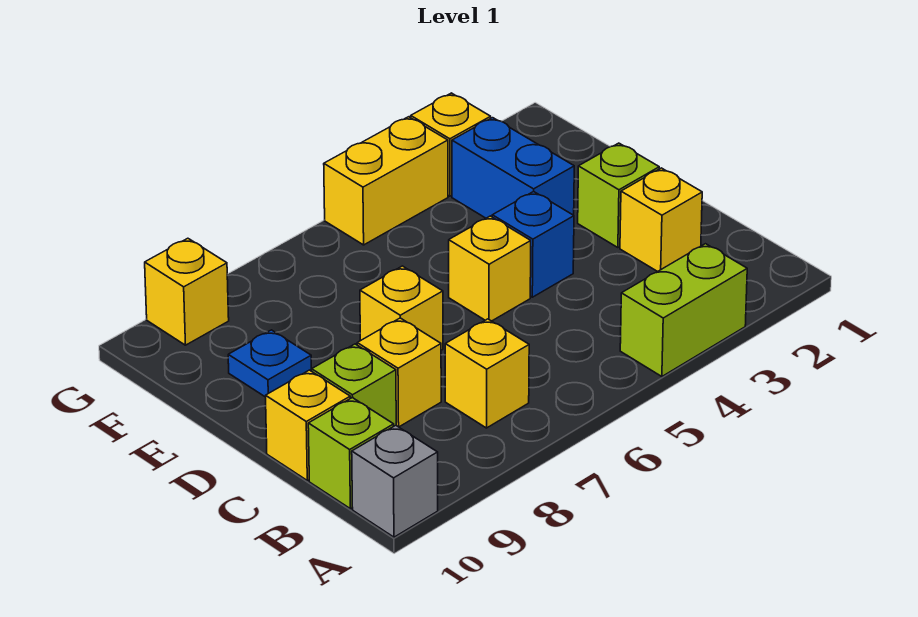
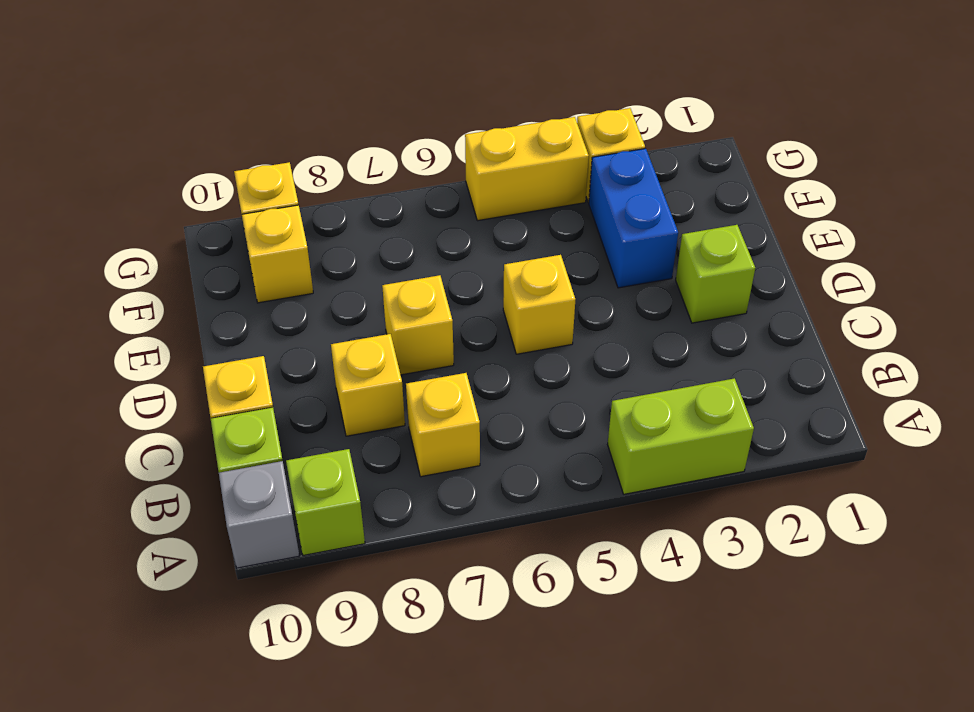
yellow 1x1 brick [620,168,702,272] -> yellow 1x1 brick moved to [242,205,313,303]
lime 1x1 brick [312,344,396,426] -> lime 1x1 brick moved to [286,449,365,555]
blue 1x1 brick [492,191,574,297] -> none
blue 1x1 plate [228,330,312,397] -> none

